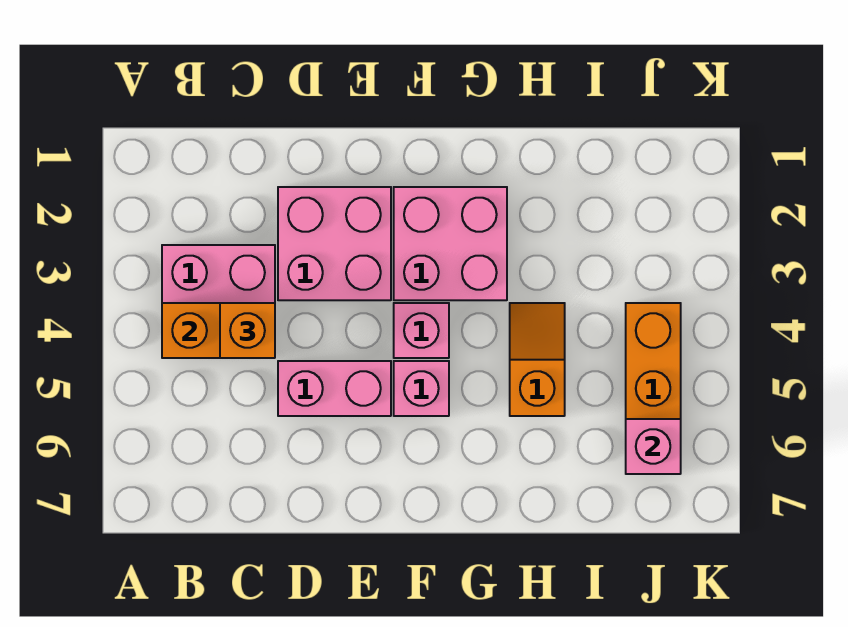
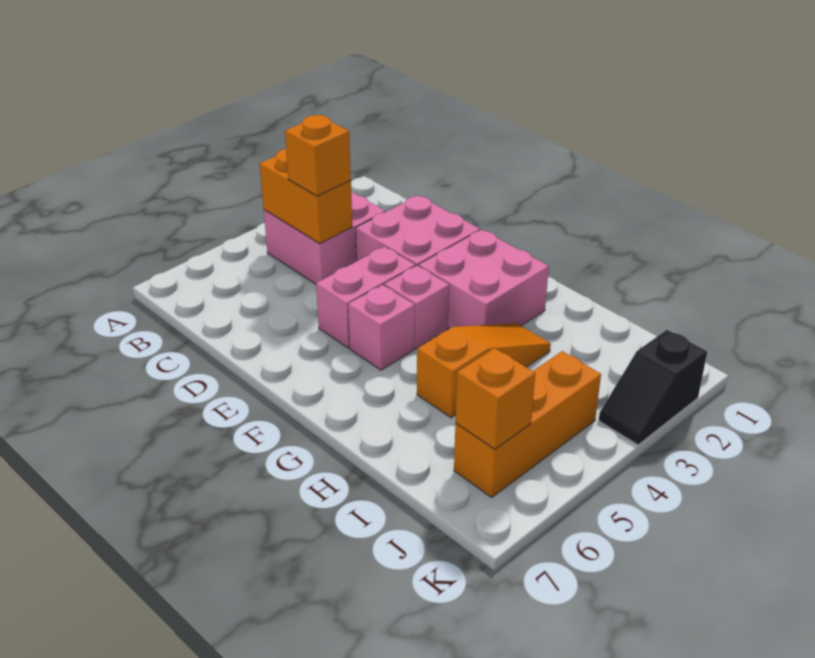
pink 1x2 brick [278,361,391,416] -> pink 1x2 brick turned to [316,247,415,348]
orange 1x2 slope [510,303,565,416] -> orange 1x3 slope [417,323,551,418]
pink 1x1 brick [626,419,681,474] -> orange 1x1 brick [456,348,535,449]
none -> black 1x2 slope [599,330,707,445]

